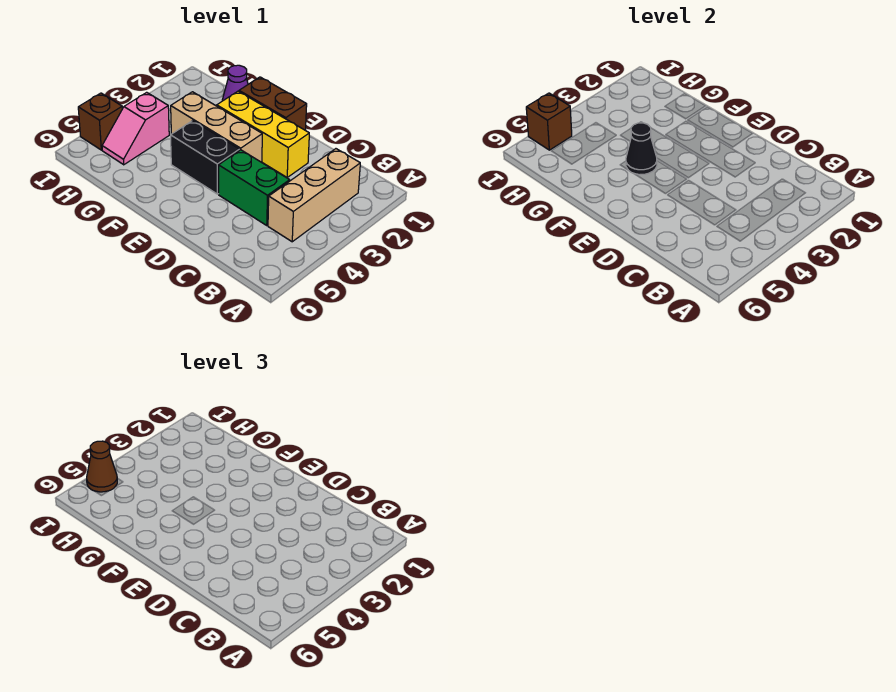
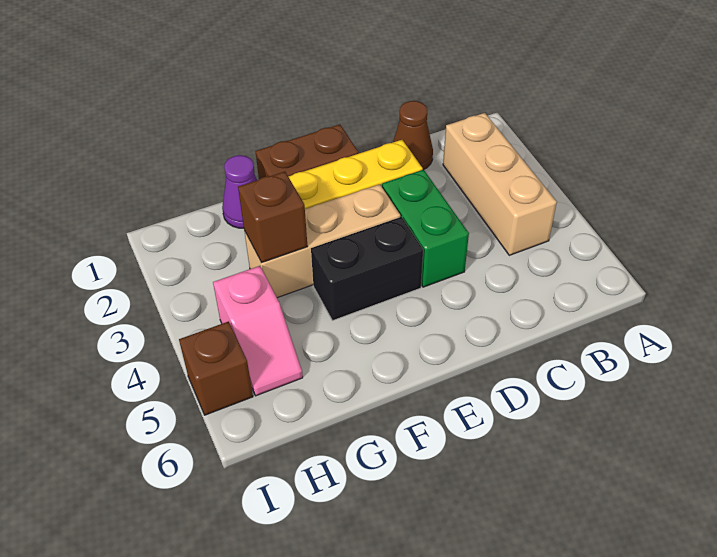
green 1x2 brick [219,150,290,225] -> green 1x2 brick turned to [382,170,469,287]
black 1x1 cone [626,123,657,175] -> none
brown 1x1 brick [526,93,572,150] -> brown 1x1 brick moved to [238,172,308,262]
brown 1x1 cone [87,441,117,492] -> brown 1x1 cone moved to [393,101,433,170]

